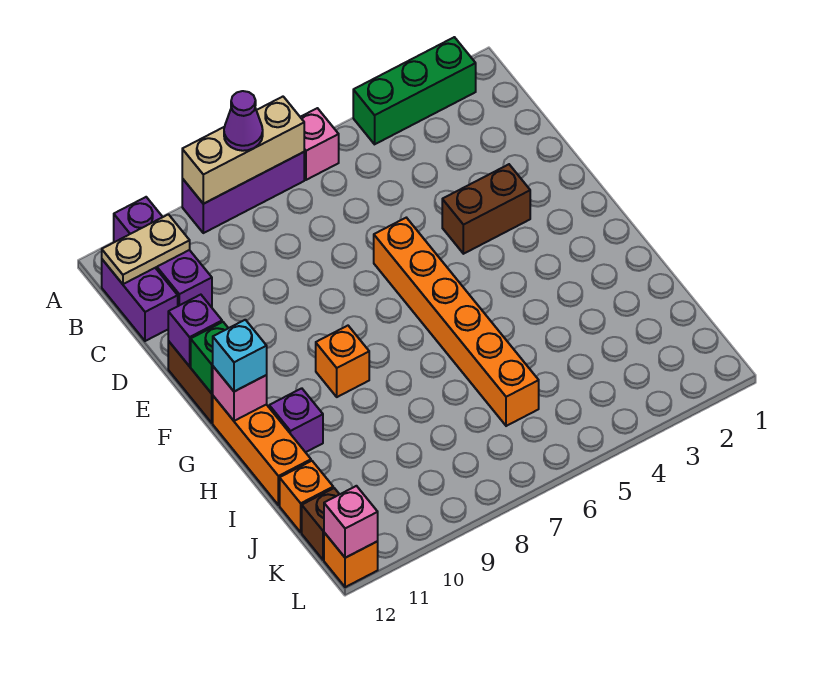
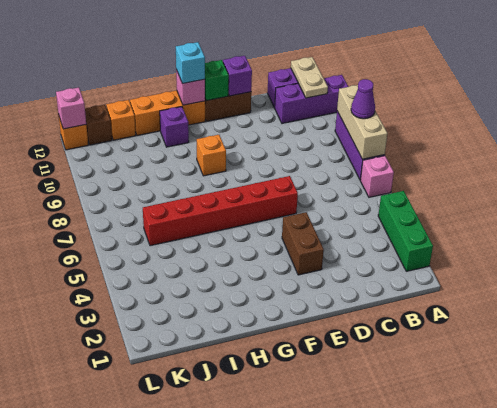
orange 1x6 brick [374,218,539,426] -> red 1x6 brick [143,176,298,246]

